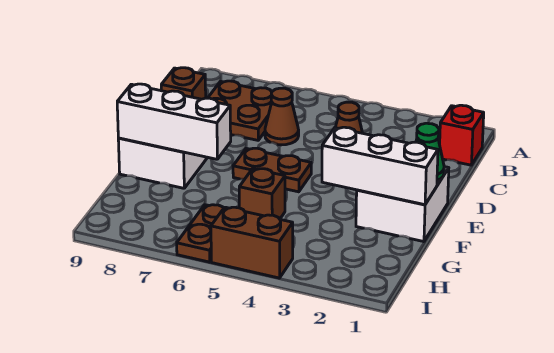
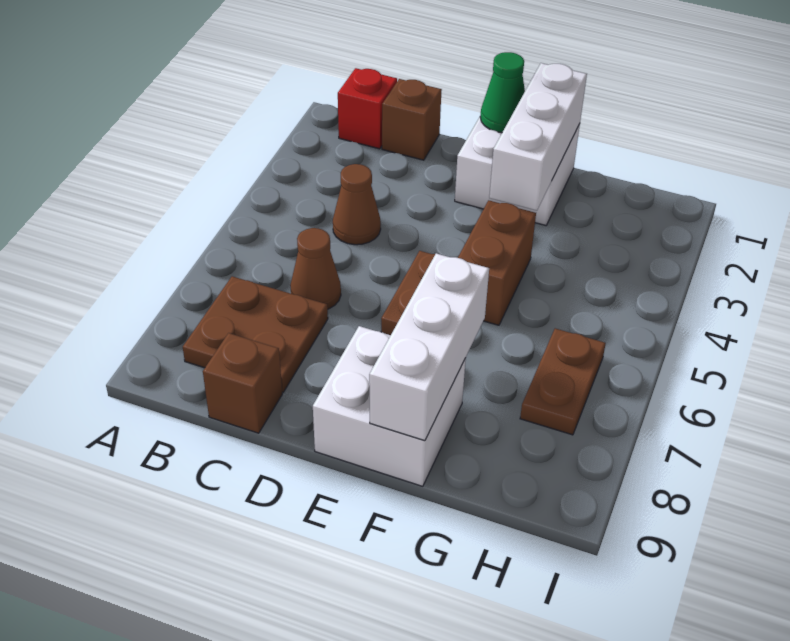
brown 1x1 brick [239,169,285,219] -> brown 1x1 brick moved to [382,79,442,160]
brown 1x2 plate [177,205,224,262] -> brown 1x2 plate turned to [520,328,606,435]
brown 1x2 brick [211,207,293,278] -> brown 1x2 brick moved to [458,200,536,325]

